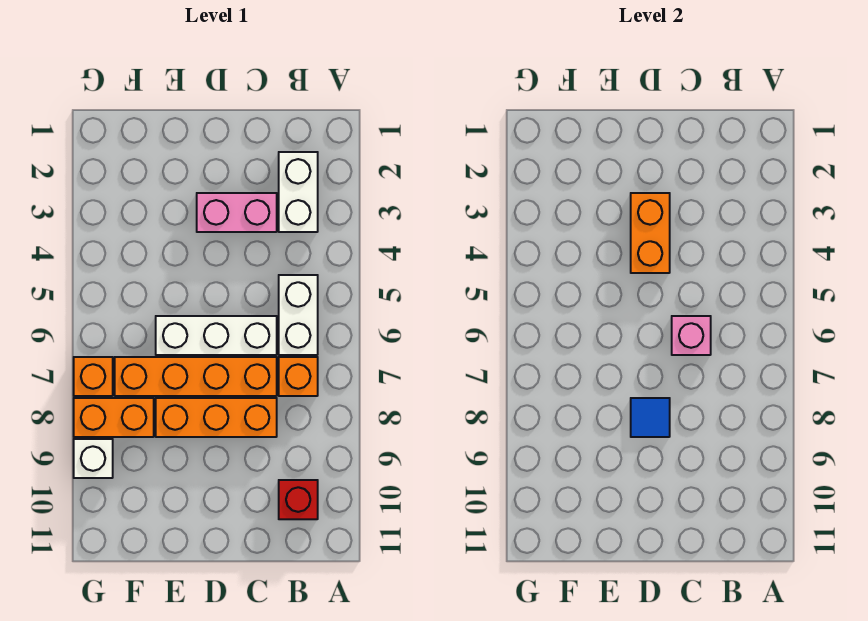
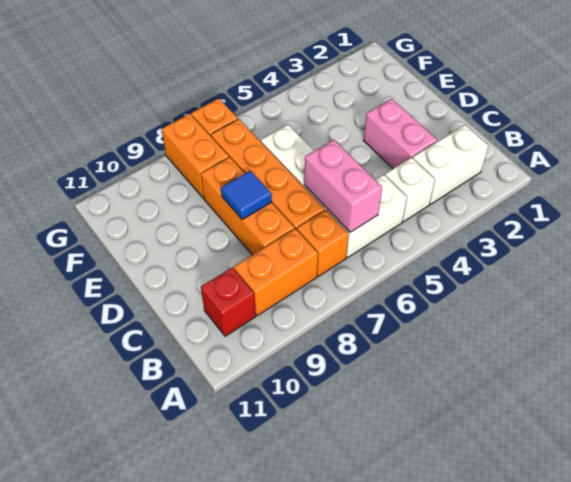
pink 1x1 brick [672,316,711,355] -> pink 1x2 brick [304,140,382,232]
orange 1x2 brick [631,193,670,273] -> orange 1x2 brick moved to [234,229,318,316]
white 1x1 brick [74,439,113,478] -> white 1x1 brick moved to [385,157,435,222]

